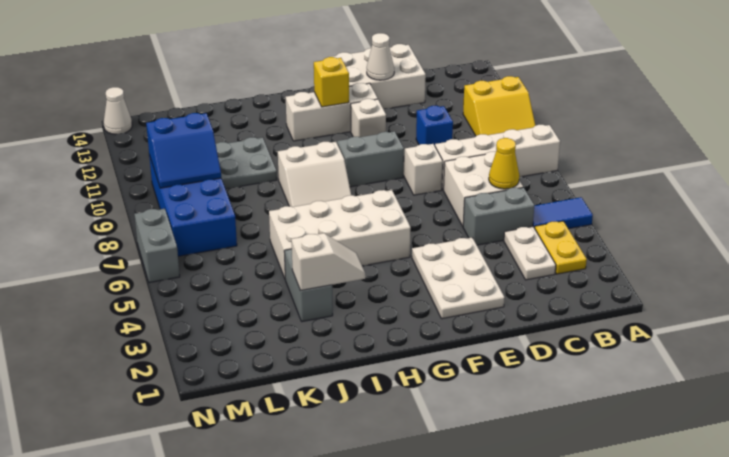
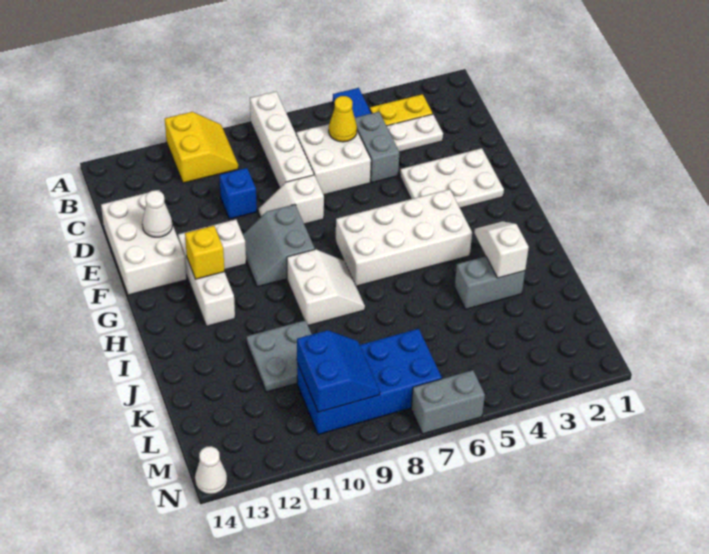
white 2x4 brick [269,190,411,278] -> white 2x4 brick turned to [336,189,472,286]

